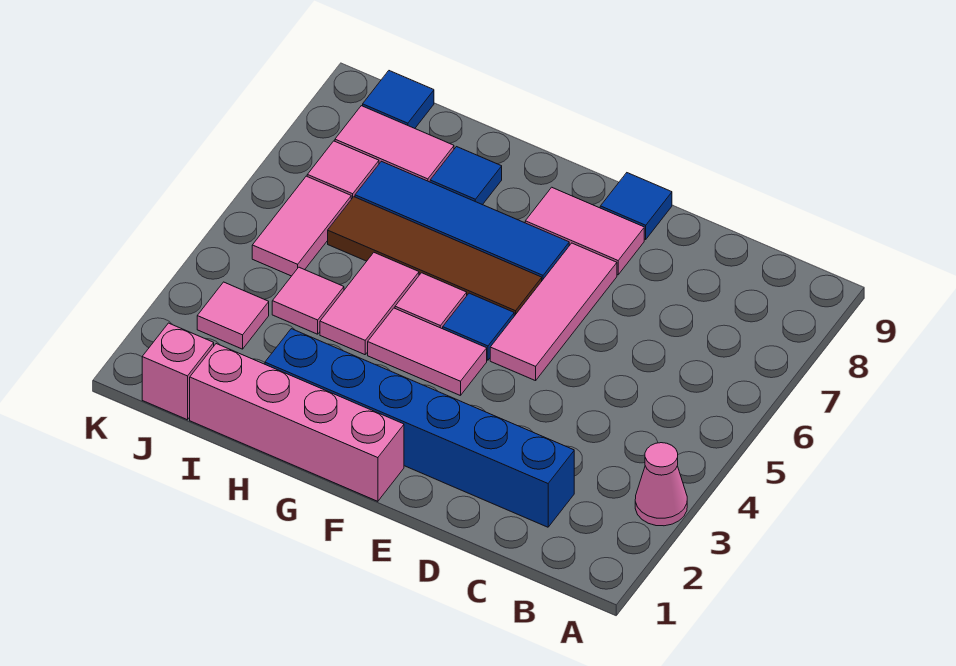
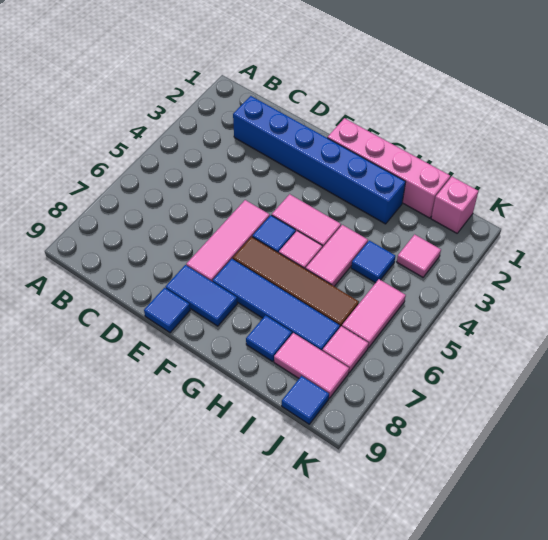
pink 1x1 cone [635,443,687,526] -> none
pink 1x2 tile [525,187,644,275] -> blue 1x2 tile [166,265,237,326]
pink 1x1 tile [272,267,344,334] -> blue 1x1 tile [351,241,395,283]

